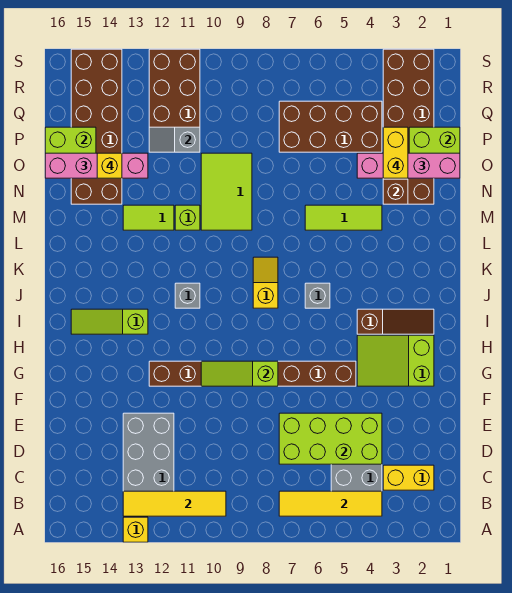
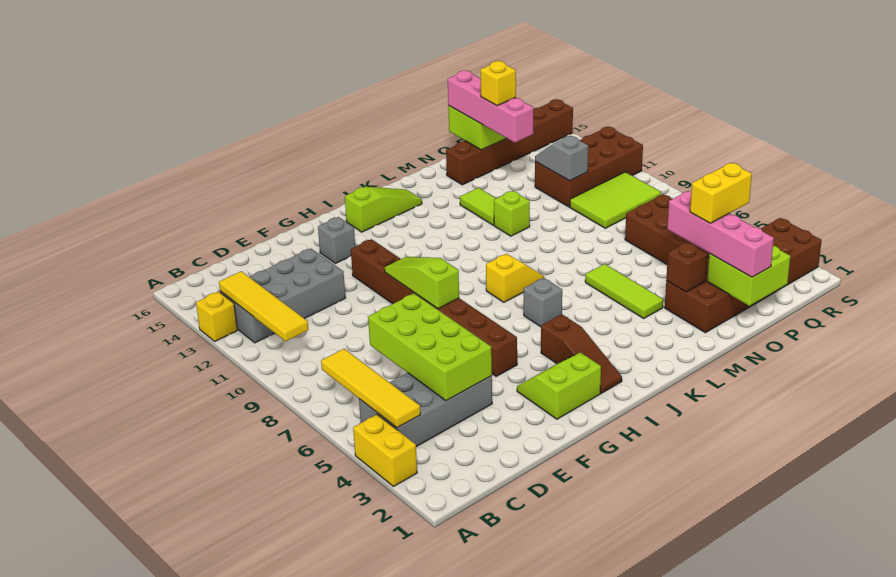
yellow 1x2 brick [383,465,434,490] -> yellow 1x2 brick moved to [353,415,417,487]
lime 2x3 slope [357,335,434,386] -> lime 2x2 slope [517,353,601,419]
lime 1x3 slope [71,309,148,334] -> lime 1x3 slope turned to [345,187,422,232]
grey 1x1 brick [175,283,200,308] -> grey 1x1 brick moved to [318,217,355,263]
lime 2x3 tile [201,153,252,230] -> lime 2x3 tile moved to [570,172,661,228]
brown 2x6 brick [71,49,122,204] -> brown 1x6 brick [446,99,573,185]

